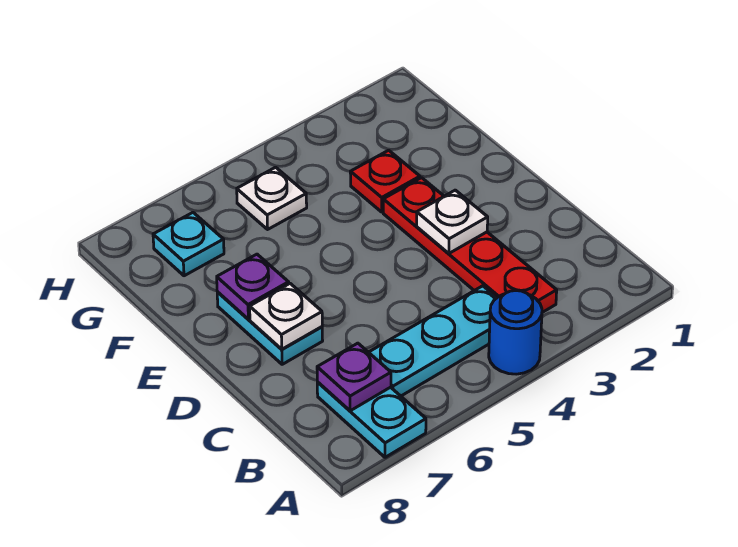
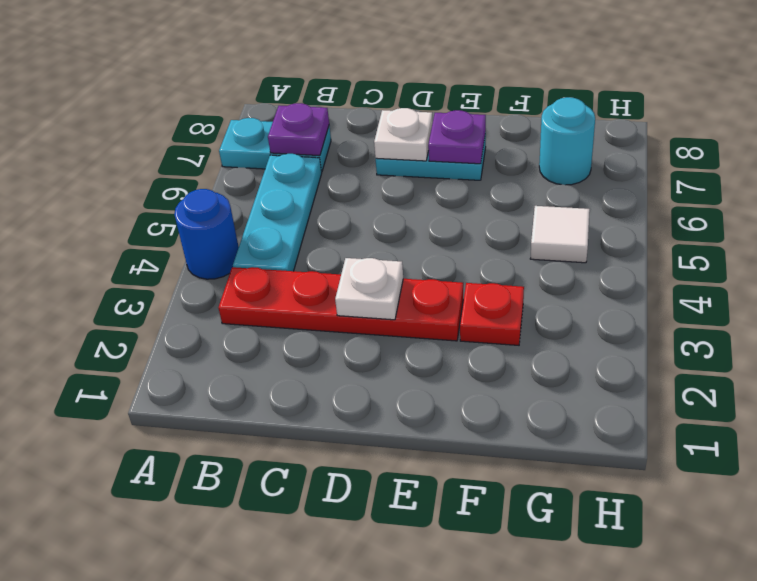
white 1x1 plate [237,167,307,229] -> white 1x1 tile [530,206,590,263]
cyan 1x1 plate [153,213,224,276] -> cyan 1x1 round brick [539,97,595,185]

